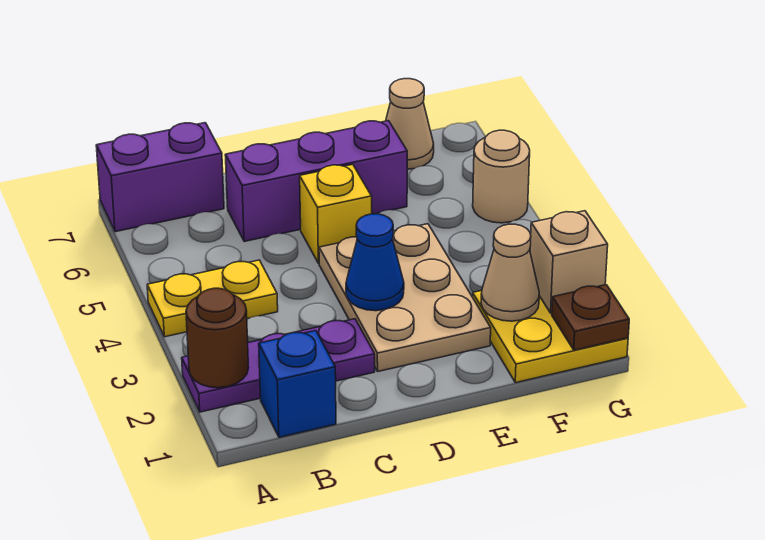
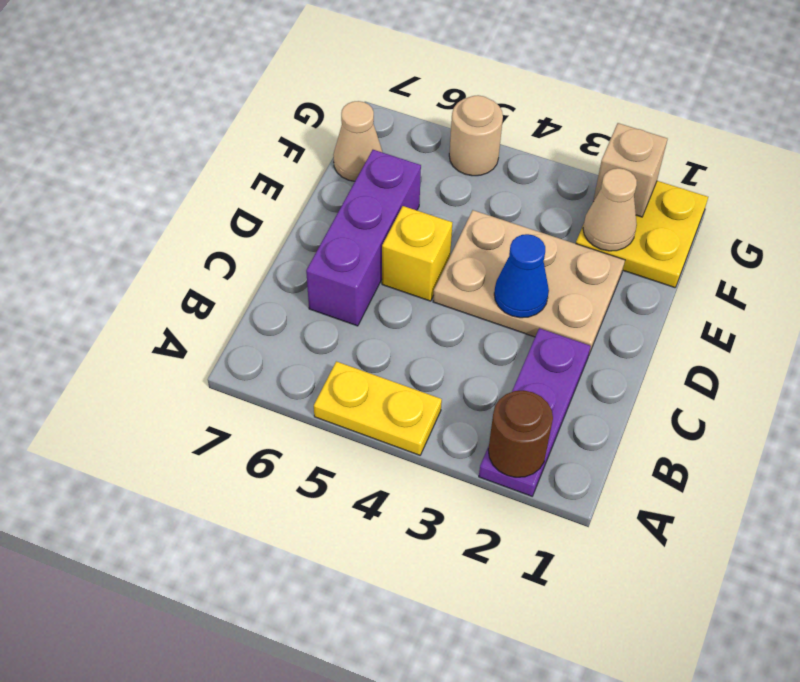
yellow 1x2 plate [147,260,278,337] -> yellow 1x2 plate turned to [314,361,442,455]
purple 1x2 brick [96,123,224,232] -> none
blue 1x1 brick [259,331,336,437] -> none
brown 1x1 plate [552,285,629,350] -> none

